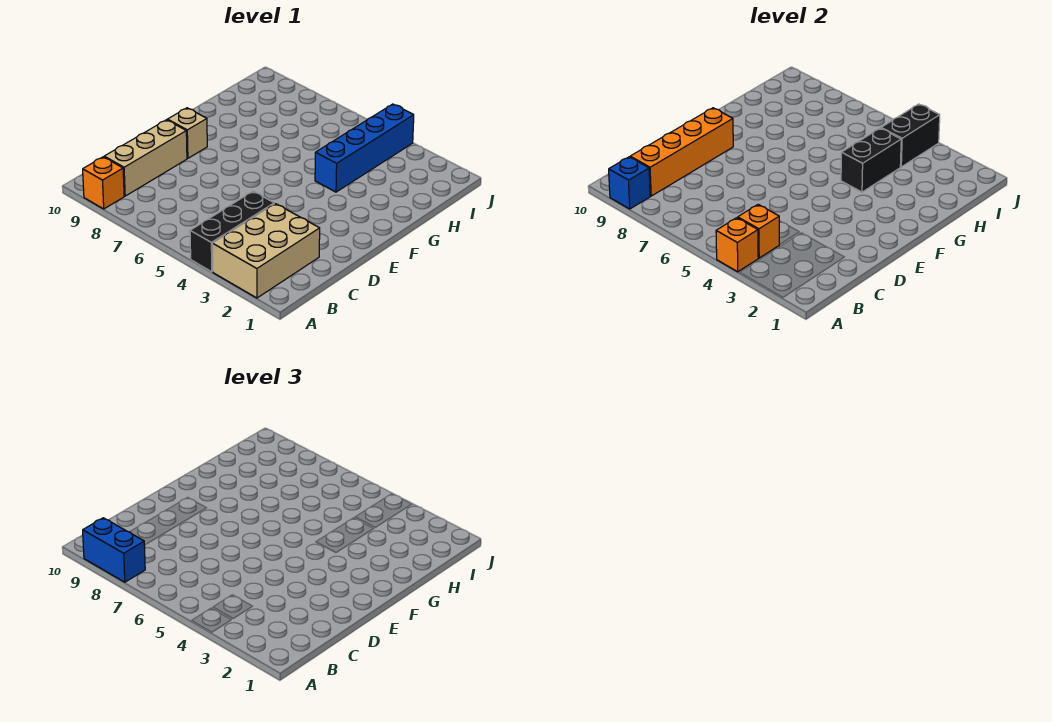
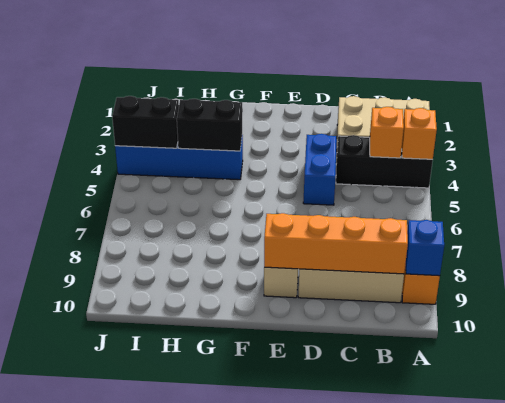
blue 1x2 brick [83,518,145,582] -> blue 1x2 brick moved to [303,134,337,205]

